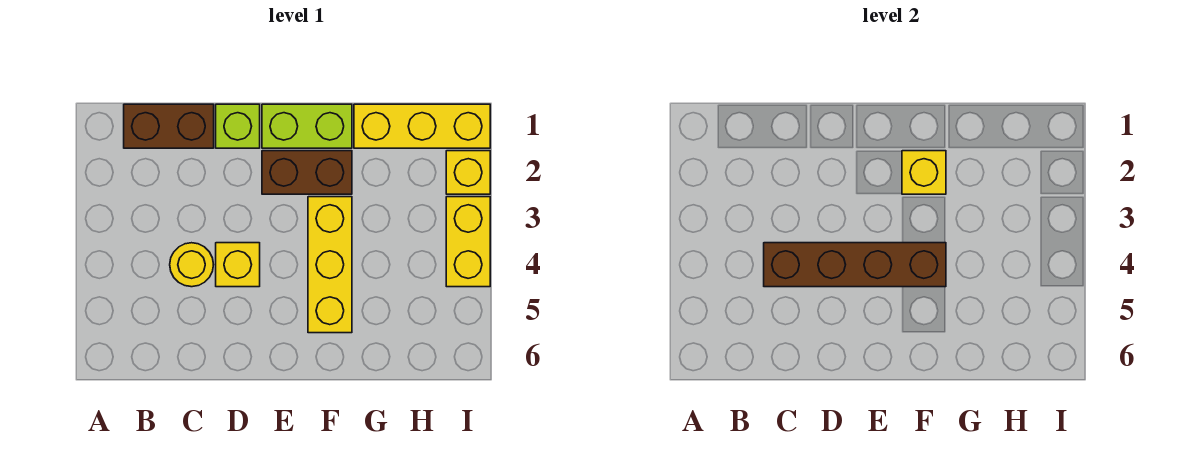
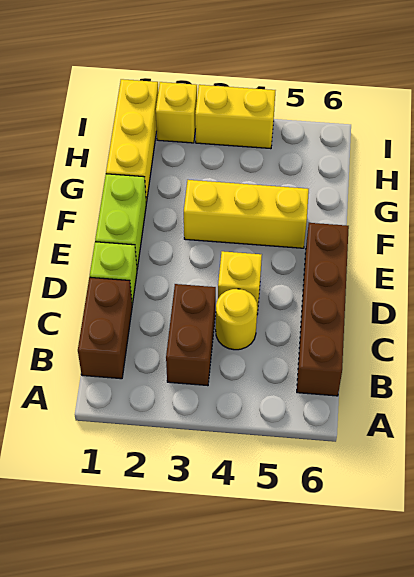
brown 1x4 brick [764,243,946,287] -> brown 1x4 brick moved to [297,223,349,396]
brown 1x2 brick [262,151,352,194] -> brown 1x2 brick moved to [166,284,216,386]
yellow 1x1 brick [902,151,946,194] -> none

